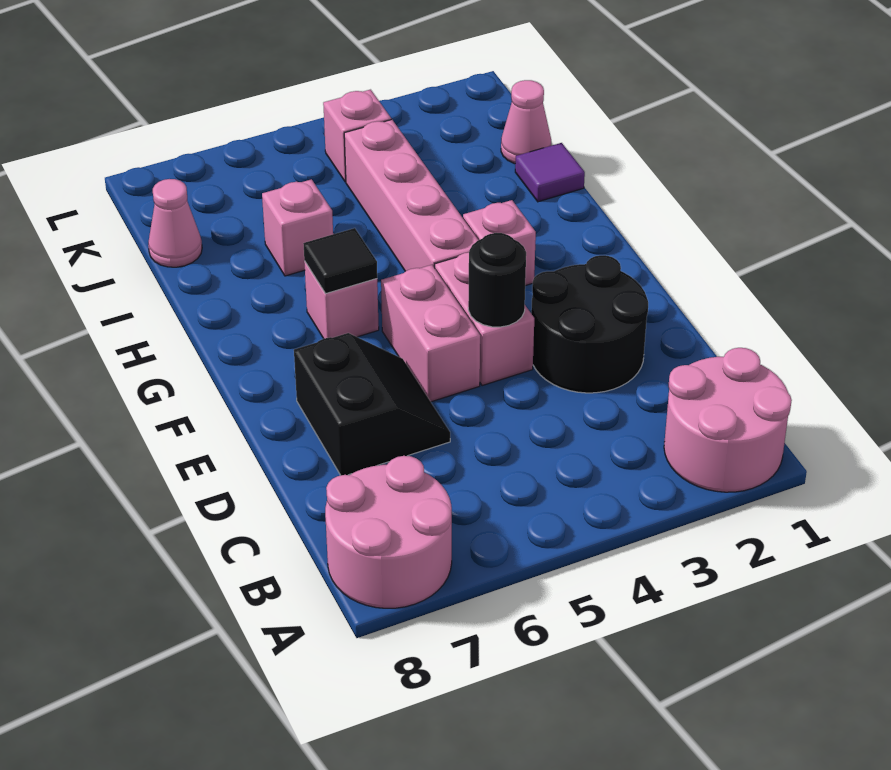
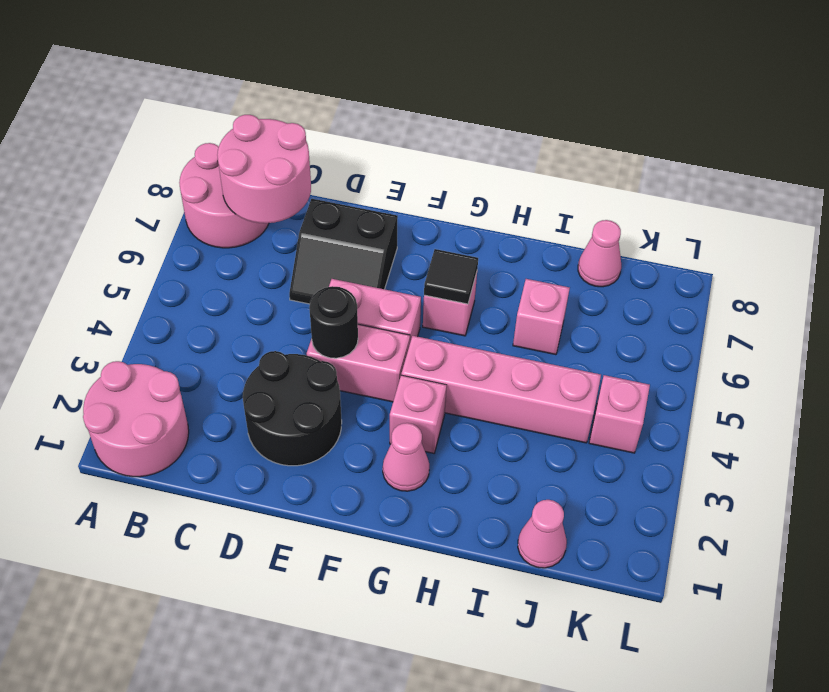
none -> pink 2x2 round brick [217,115,311,223]
none -> pink 1x1 cone [383,423,429,491]
purple 1x1 tile [515,143,585,202] -> none

